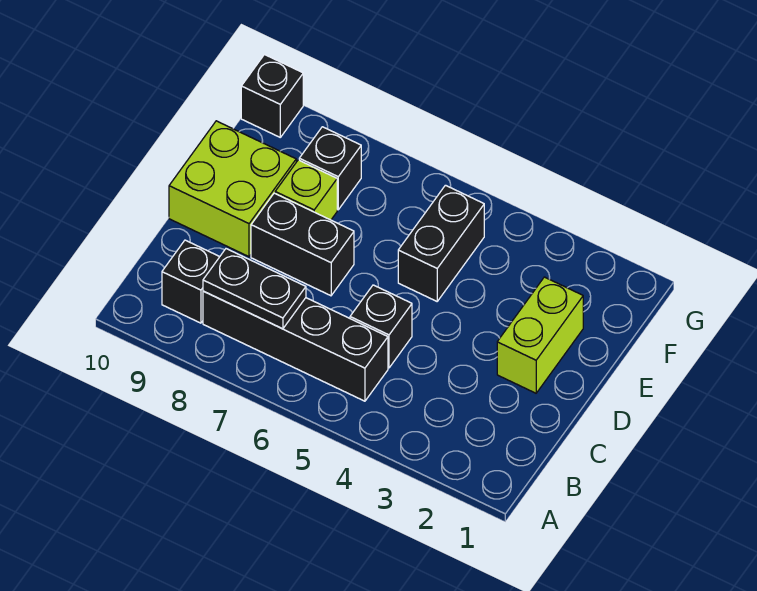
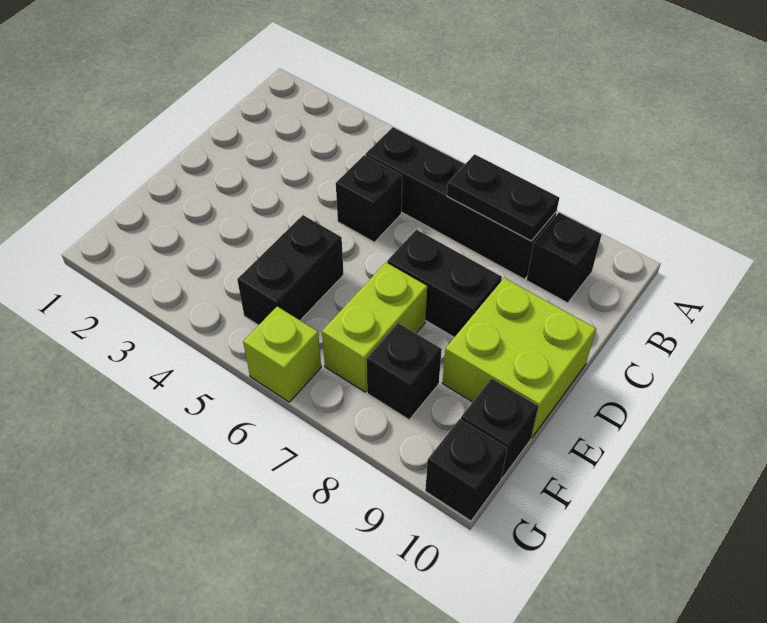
lime 1x2 brick [497,277,583,393] -> lime 1x2 brick moved to [322,263,427,392]
lime 1x1 brick [275,160,337,220] -> lime 1x1 brick moved to [243,307,321,402]
none -> black 1x1 brick [461,378,538,478]

